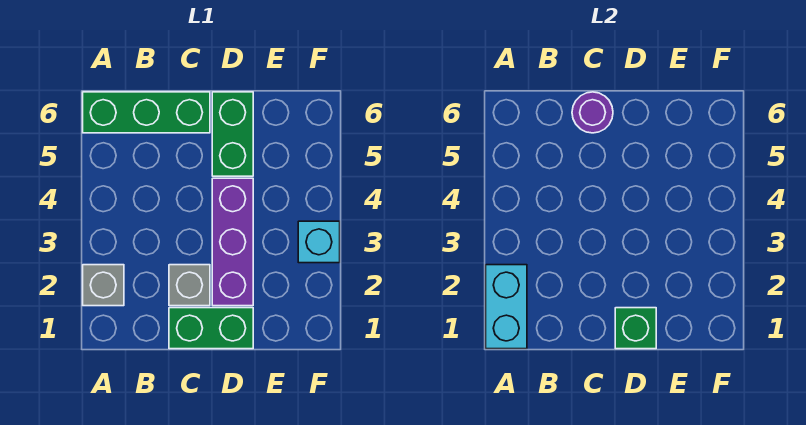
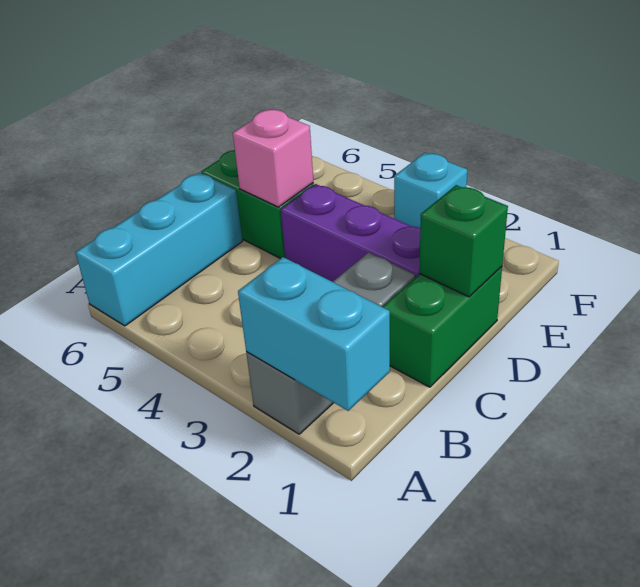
green 1x3 brick [83,92,210,133] -> cyan 1x3 brick [75,173,242,326]
purple 1x1 round brick [572,92,613,133] -> none
none -> pink 1x1 brick [233,110,313,207]

